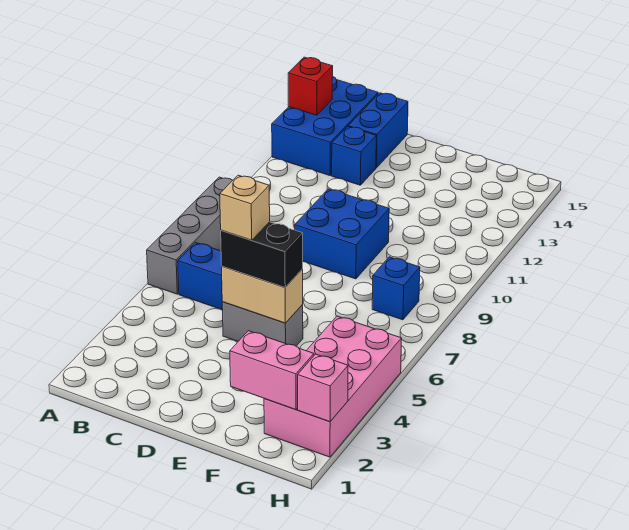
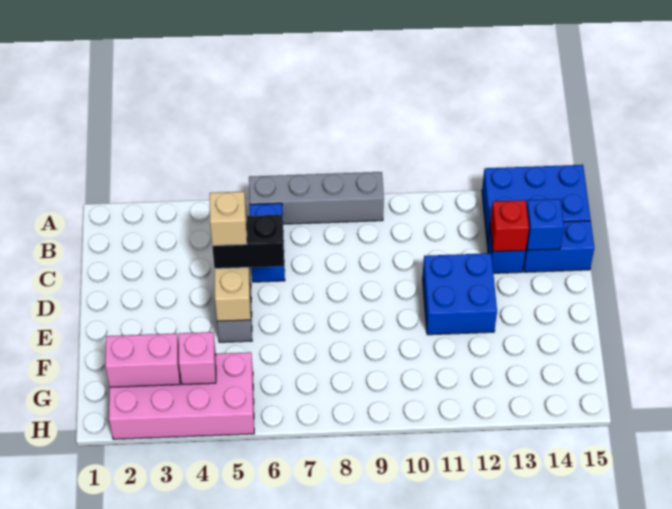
red 1x1 brick [288,57,333,115] -> red 1x1 brick moved to [490,200,529,252]
black 1x2 brick [221,222,303,288] -> black 1x2 brick turned to [212,215,284,269]
blue 2x2 brick [295,189,389,279] -> blue 2x2 brick moved to [423,253,497,335]
pink 1x2 brick [230,331,314,409] -> pink 1x2 brick turned to [105,333,180,387]
blue 1x1 brick [372,257,420,320] -> blue 1x1 brick moved to [527,199,564,250]
pink 1x1 brick [298,354,348,422] -> pink 1x1 brick moved to [179,332,216,385]

